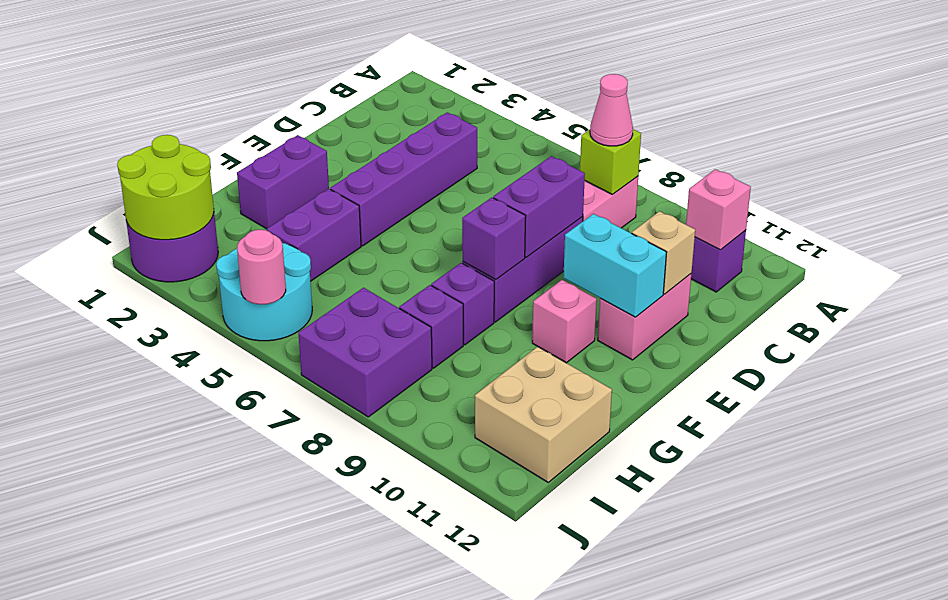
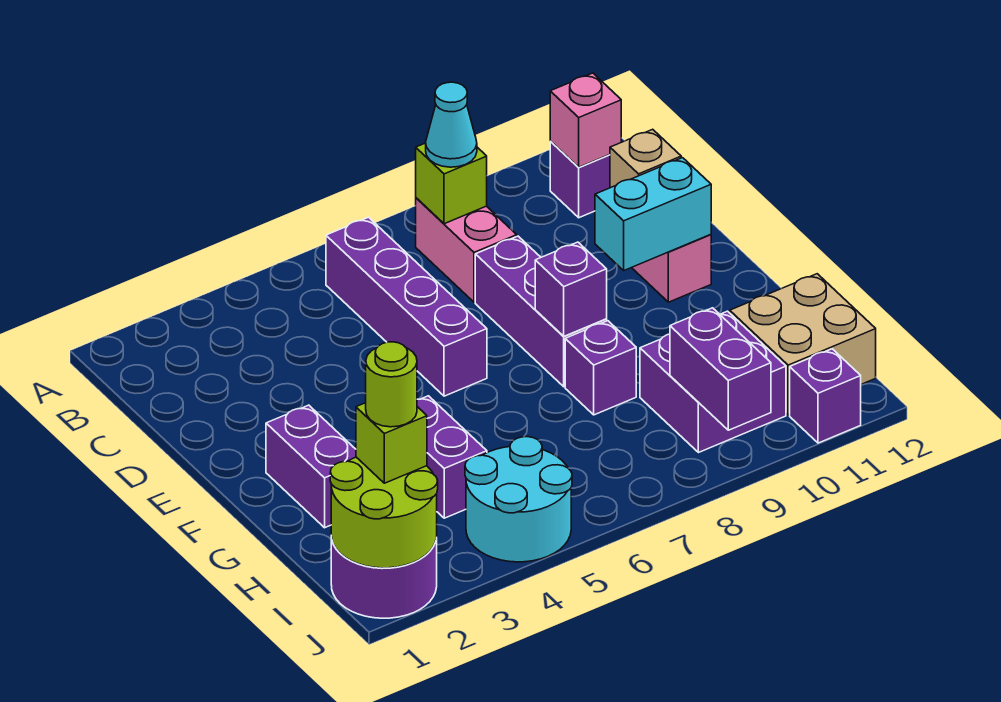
pink 1x1 cone [590,74,633,146] -> cyan 1x1 cone [426,82,477,167]
purple 1x4 brick [330,112,477,246] -> purple 1x4 brick moved to [326,217,487,396]
purple 1x2 brick [493,156,585,257] -> purple 1x2 brick moved to [670,308,771,430]
pink 1x1 brick [532,280,597,363] -> none
purple 1x1 brick [399,285,463,368] -> purple 1x1 brick moved to [790,349,861,443]
none -> lime 1x1 brick [356,403,427,483]
none -> lime 1x1 round brick [366,342,417,427]
purple 2x2 brick [298,288,432,417] -> purple 2x2 brick moved to [640,311,786,453]
pink 1x1 round brick [237,230,286,304] -> none

